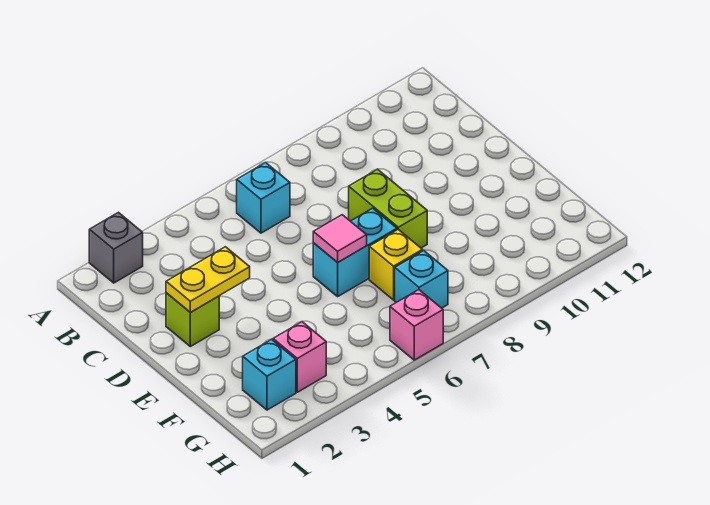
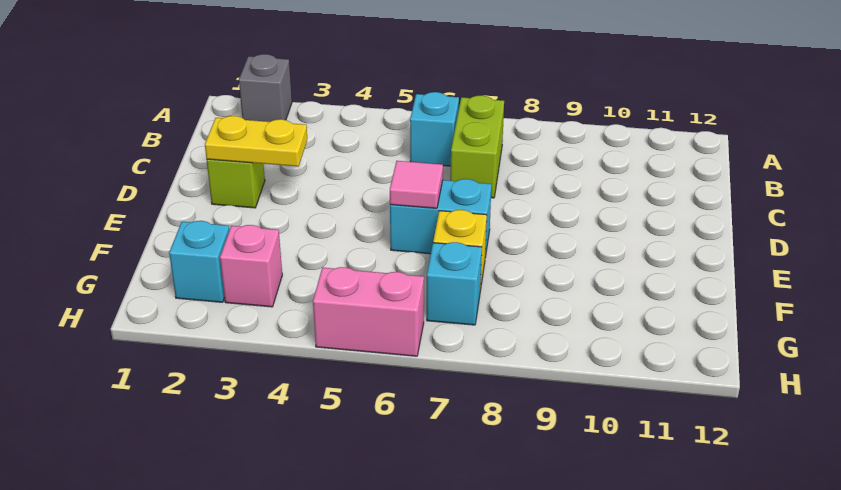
lime 1x2 brick [349,169,427,248] -> lime 1x2 brick moved to [450,95,504,198]
pink 1x1 brick [390,290,443,360] -> pink 1x2 brick [313,267,424,356]

